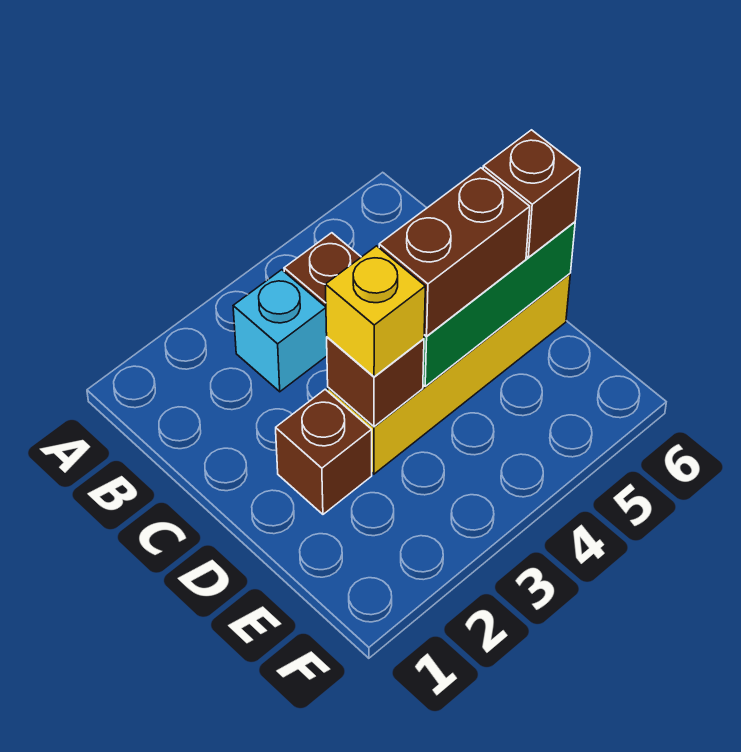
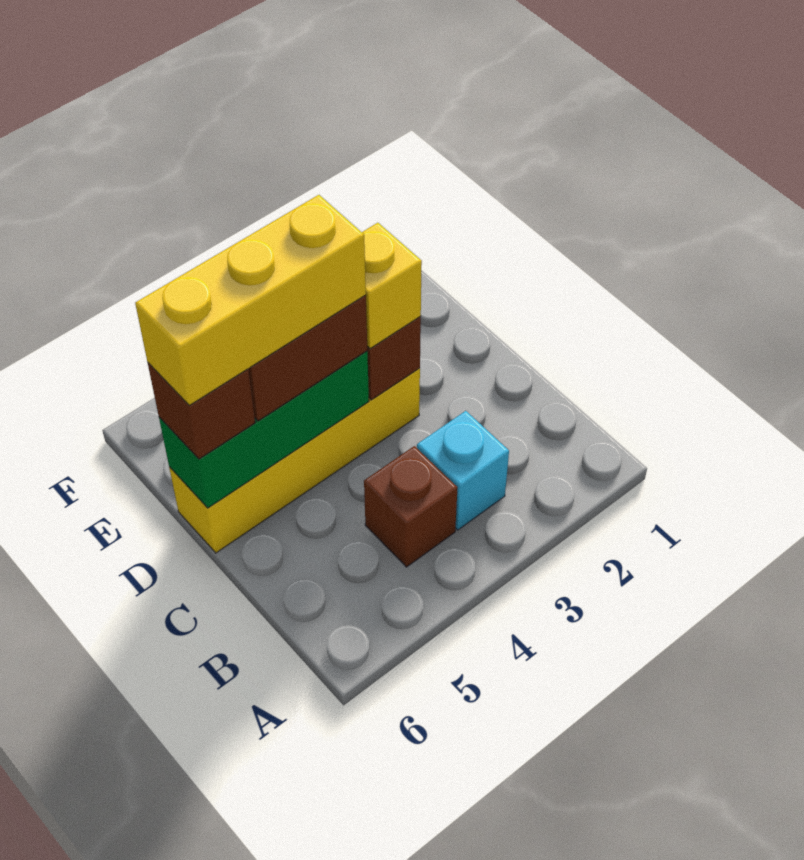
brown 1x1 brick [276,389,372,514] -> none
none -> yellow 1x3 brick [135,195,366,405]

